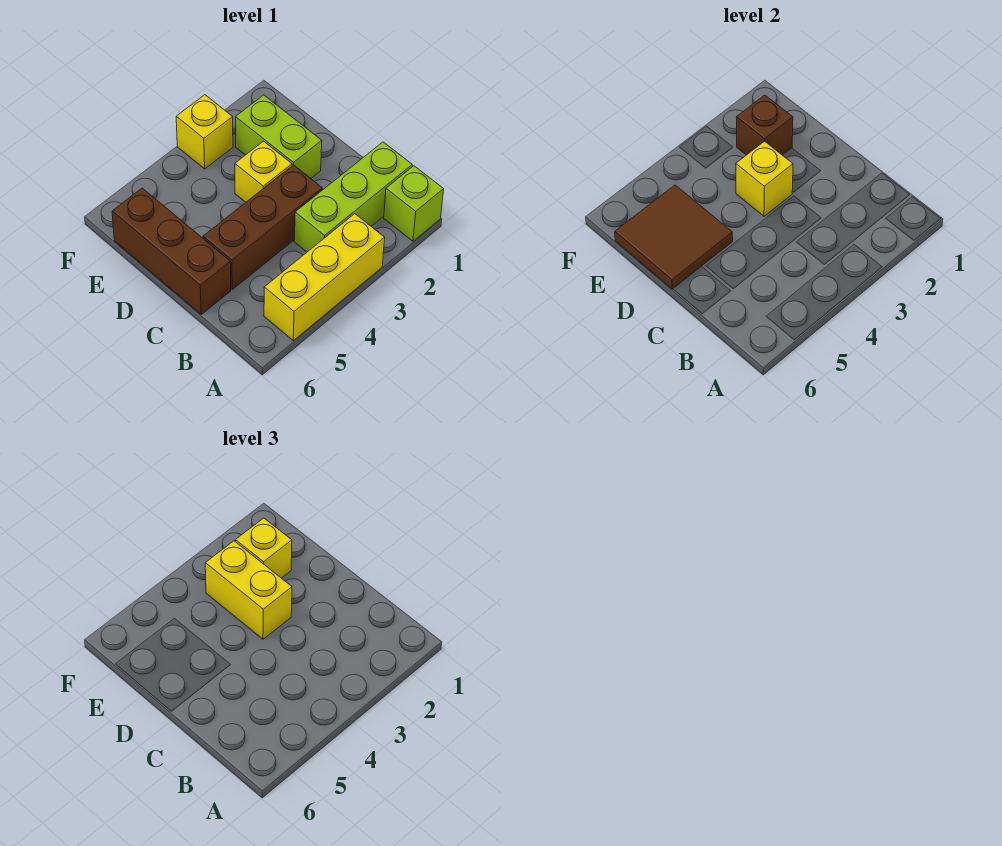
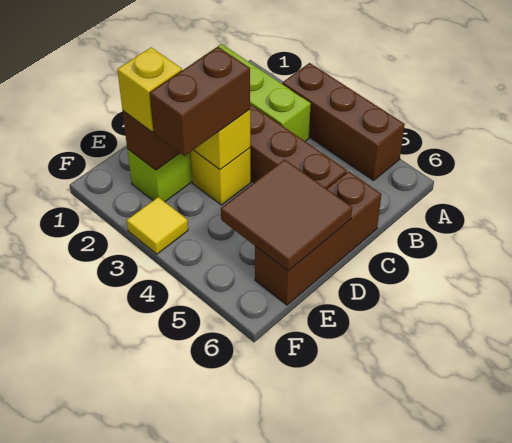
lime 1x1 brick [384,166,444,241] -> none
yellow 1x3 brick [264,214,385,341] -> brown 1x3 brick [282,63,405,181]
yellow 1x2 brick [205,541,292,639] -> brown 1x2 brick [150,47,250,156]
yellow 1x1 brick [176,95,233,169] -> yellow 1x1 tile [127,197,188,254]

